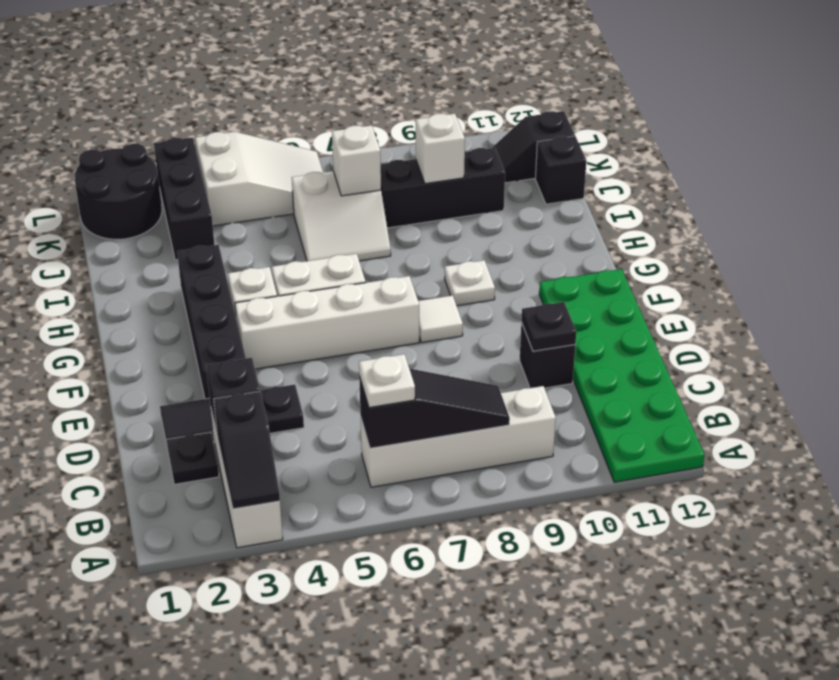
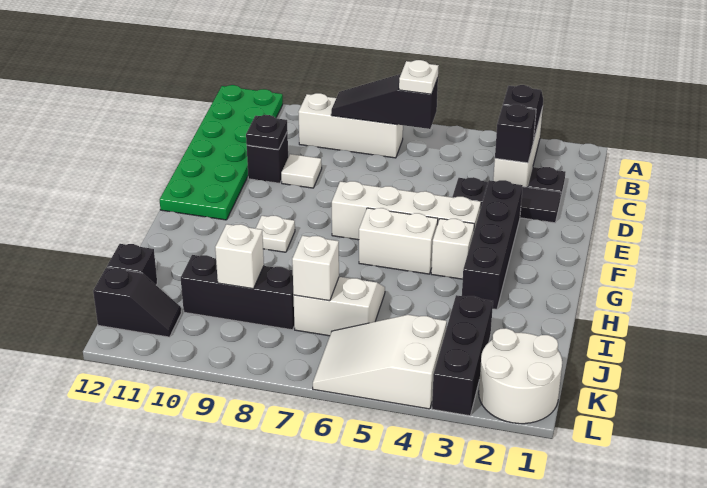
white 1x4 brick [361,386,556,487] -> white 1x3 brick [298,93,403,158]
white 1x1 tile [418,295,463,342] -> white 1x1 tile moved to [281,154,322,188]
black 2x2 round brick [75,144,162,239] -> white 2x2 round brick [479,328,562,424]

